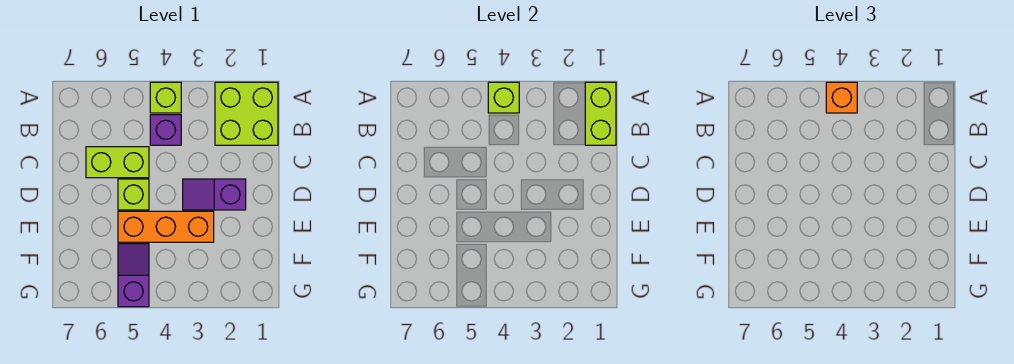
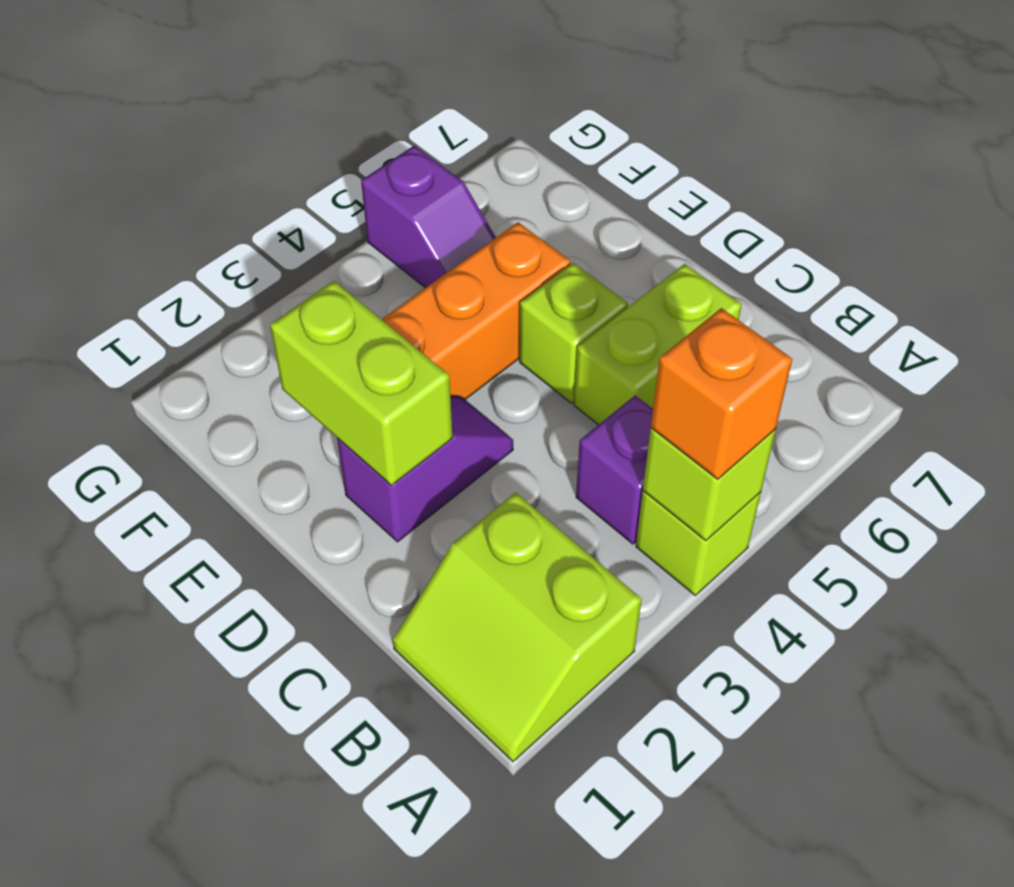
lime 2x2 brick [215,82,278,145] -> lime 2x2 slope [393,493,642,762]
lime 1x2 brick [585,82,616,145] -> lime 1x2 brick moved to [270,281,452,485]

